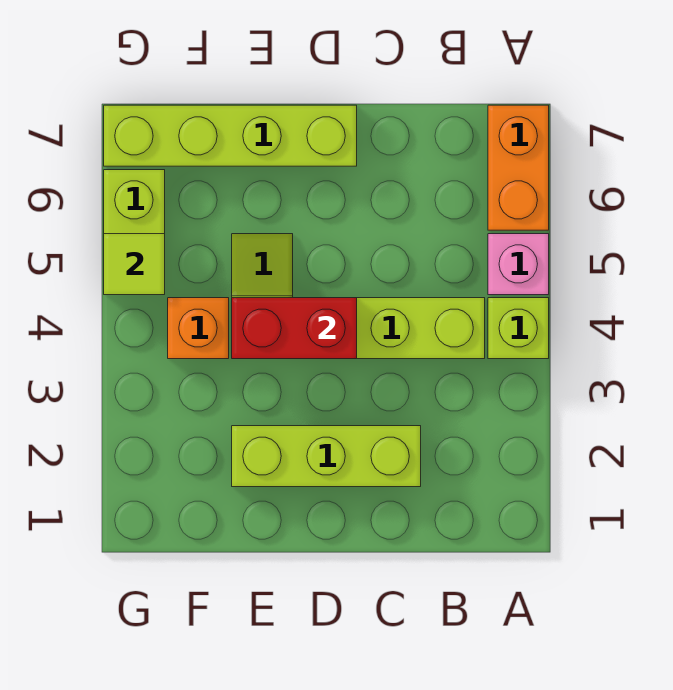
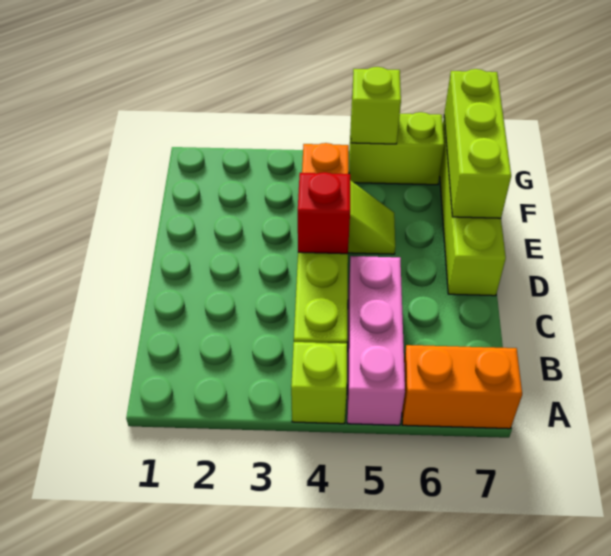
pink 1x1 brick [488,234,549,295] -> pink 1x3 brick [347,256,405,425]
lime 1x3 brick [232,426,421,487] -> lime 1x3 brick moved to [444,69,511,218]
red 1x2 brick [232,298,357,359] -> red 1x1 brick [298,172,350,254]
lime 1x1 tile [104,234,165,295] -> lime 1x1 brick [351,67,401,144]

